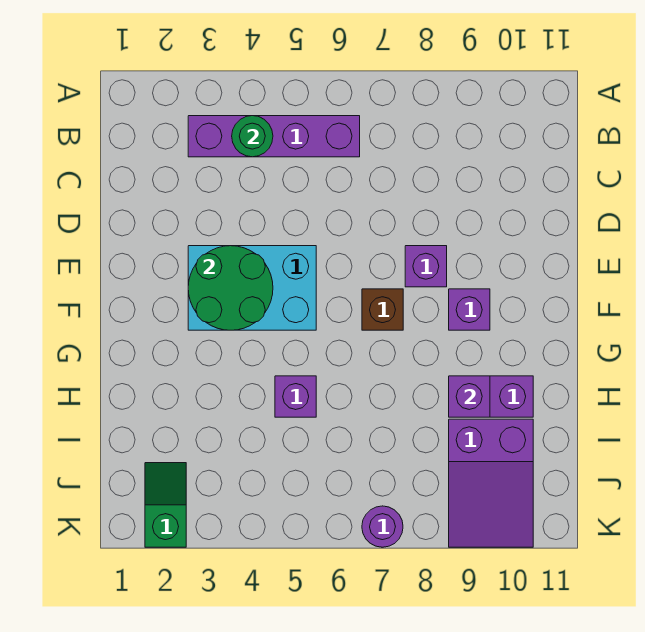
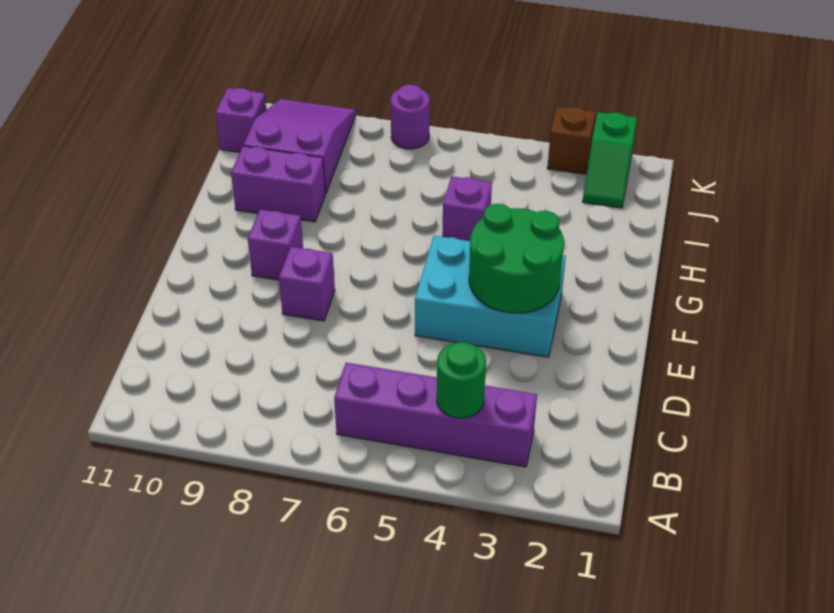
brown 1x1 brick [362,289,403,330] -> brown 1x1 brick moved to [547,107,596,174]
purple 1x1 brick [449,376,490,417] -> purple 1x1 brick moved to [216,88,267,152]

